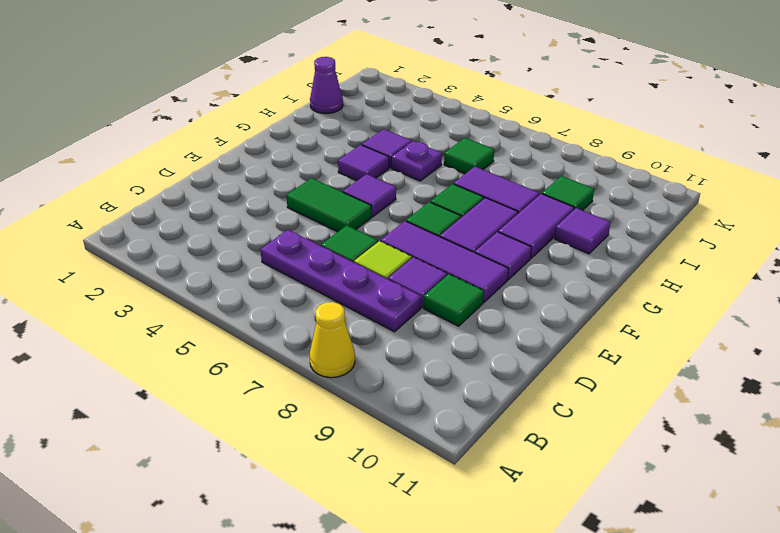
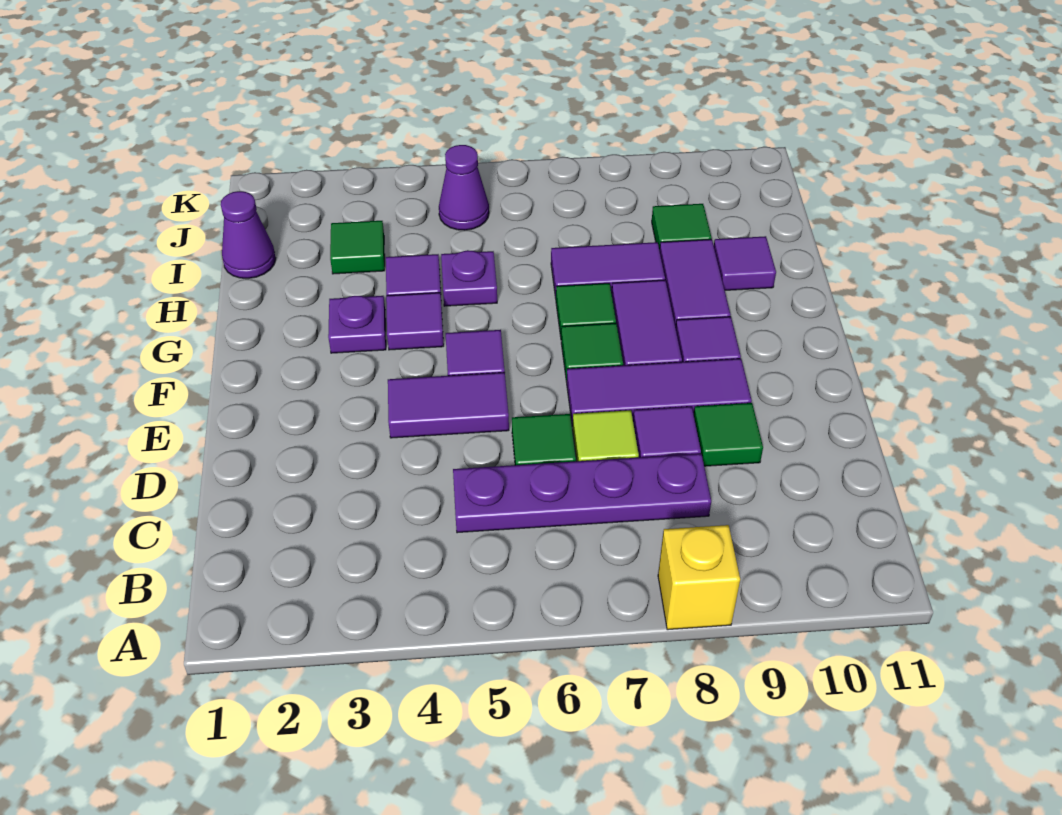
yellow 1x1 cone [310,302,355,378] -> yellow 1x1 brick [658,525,740,630]
green 1x2 tile [286,178,371,232] -> purple 1x2 tile [388,372,509,438]
none -> purple 1x1 plate [328,296,386,353]
green 1x1 tile [444,138,494,174] -> green 1x1 tile moved to [330,221,385,274]
none -> purple 1x1 cone [439,145,489,230]

